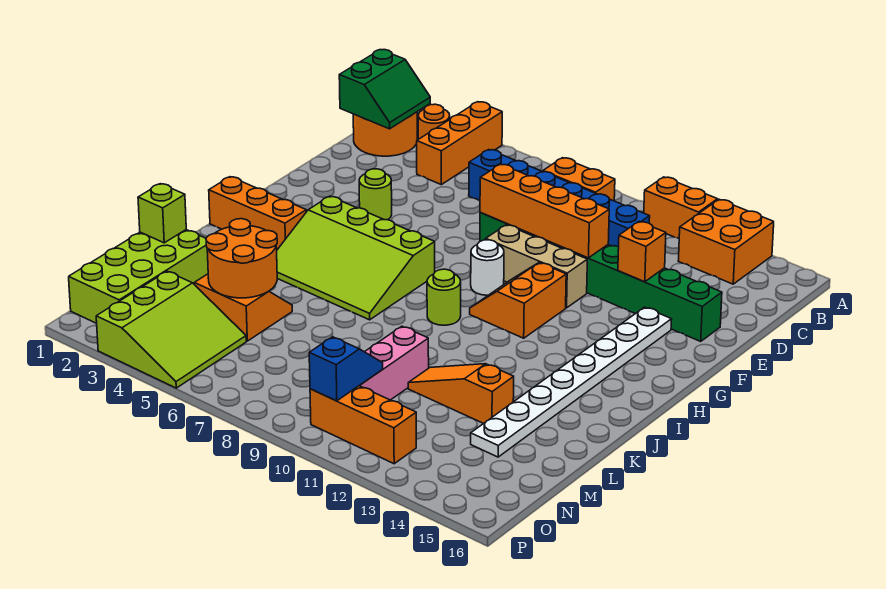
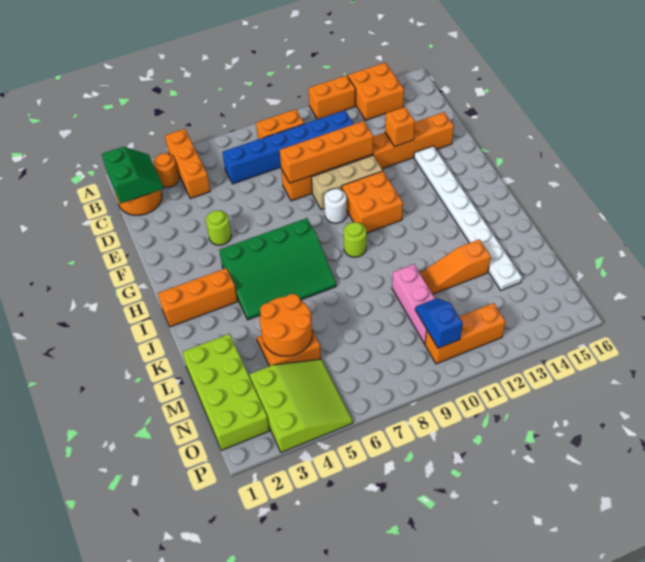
green 1x8 brick [480,213,722,341] -> orange 1x8 brick [281,112,454,201]
orange 2x2 slope [470,263,566,338] -> orange 2x2 brick [342,171,403,233]
lime 3x4 slope [277,196,435,320] -> green 3x4 slope [219,218,336,320]
lime 1x1 brick [138,184,186,243] -> none

